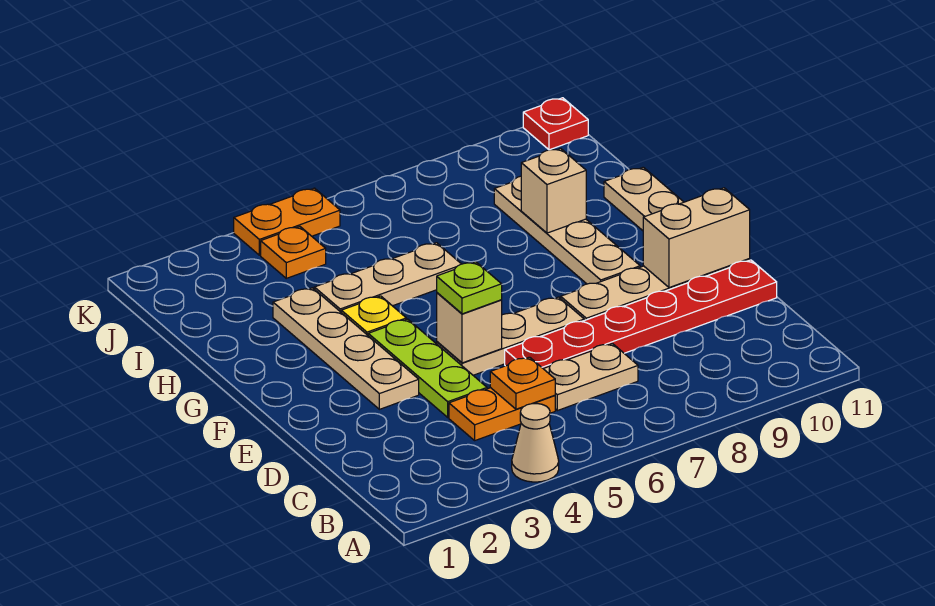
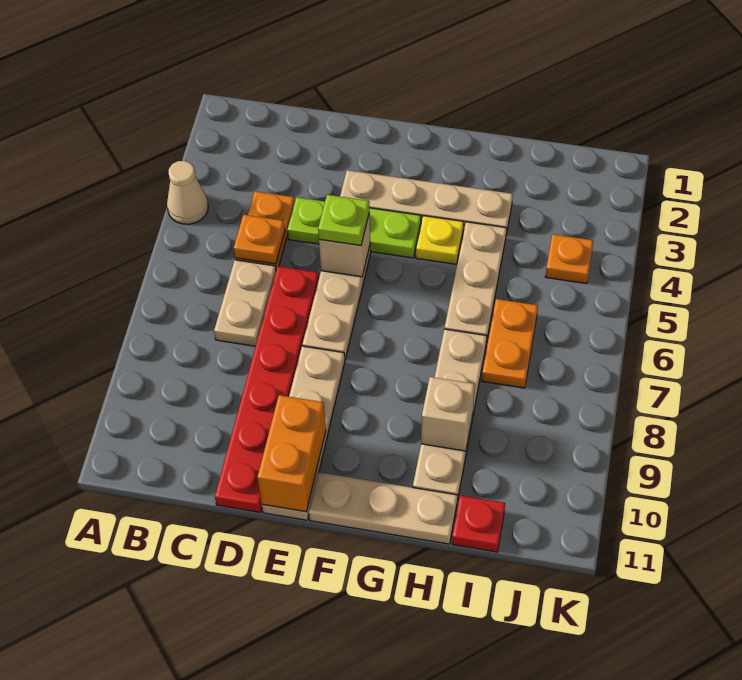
tan 1x2 brick [643,188,750,288] -> orange 1x2 brick [258,395,326,512]
tan 1x4 plate [494,176,640,284] -> tan 1x4 plate turned to [413,329,487,501]
orange 1x2 plate [234,188,340,255] -> orange 1x2 plate moved to [482,299,538,388]
red 1x1 plate [523,98,588,150] -> red 1x1 plate moved to [452,495,505,552]

